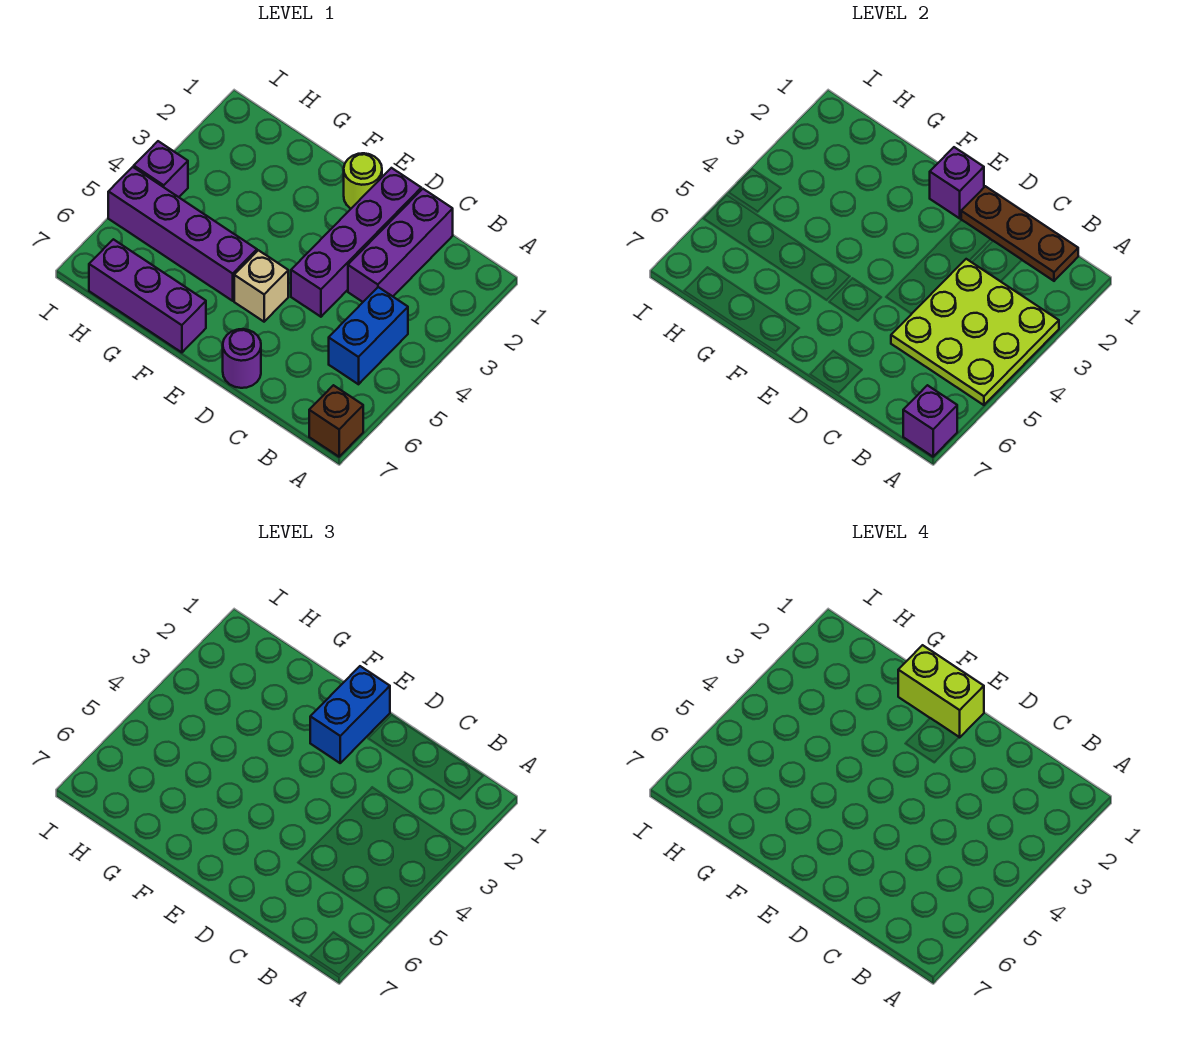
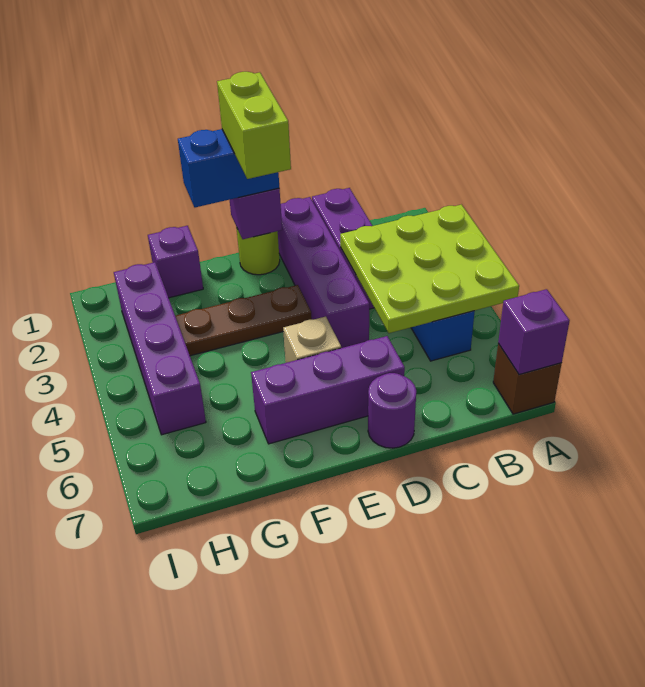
brown 1x3 plate [961,186,1078,281] -> brown 1x3 plate moved to [175,285,312,356]
blue 1x2 brick [310,666,390,763] -> blue 1x2 brick turned to [178,129,279,207]
lime 1x2 brick [898,645,984,737] -> lime 1x2 brick turned to [217,72,291,179]
purple 1x4 brick [108,167,257,301] -> purple 1x4 brick turned to [114,262,206,435]
purple 1x3 brick [89,239,206,352] -> purple 1x3 brick moved to [251,336,405,444]
purple 1x1 brick [134,141,188,197] -> purple 1x1 brick moved to [148,226,203,298]

